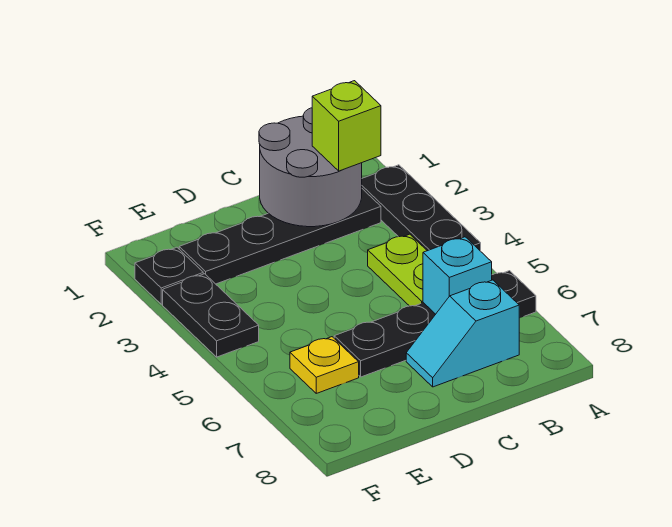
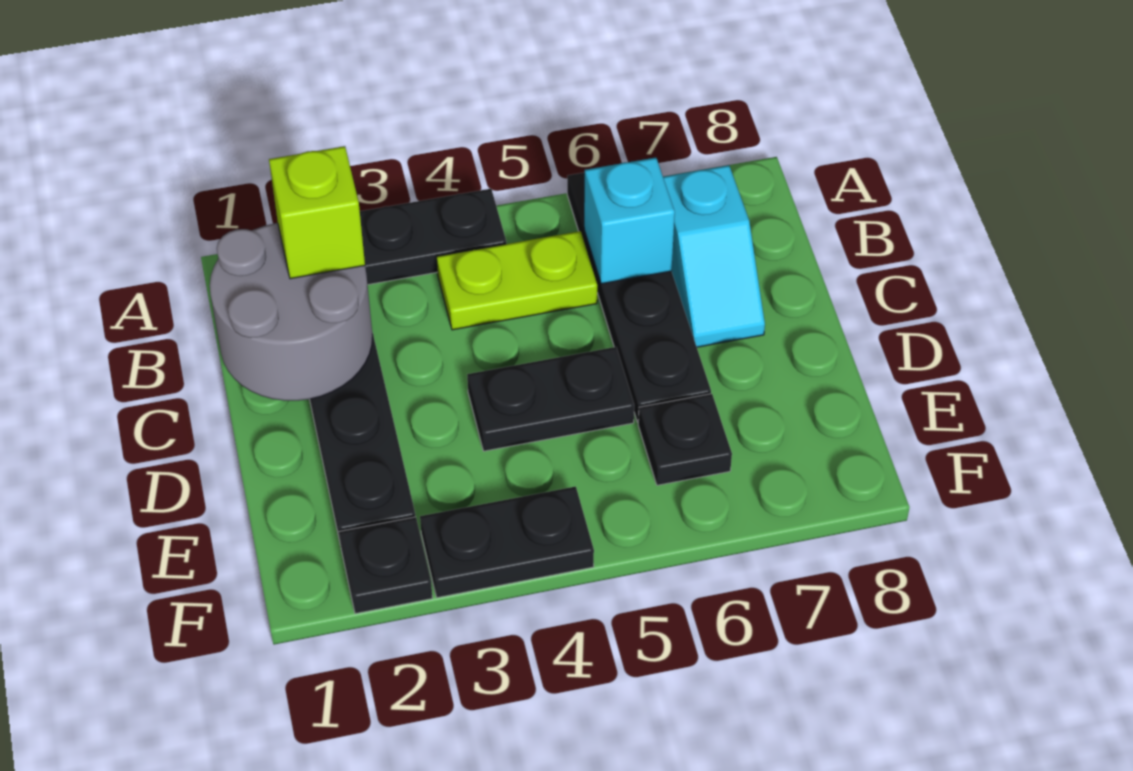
none -> black 1x2 plate [467,347,634,451]
yellow 1x1 plate [290,337,359,393] -> black 1x1 plate [638,394,732,485]

